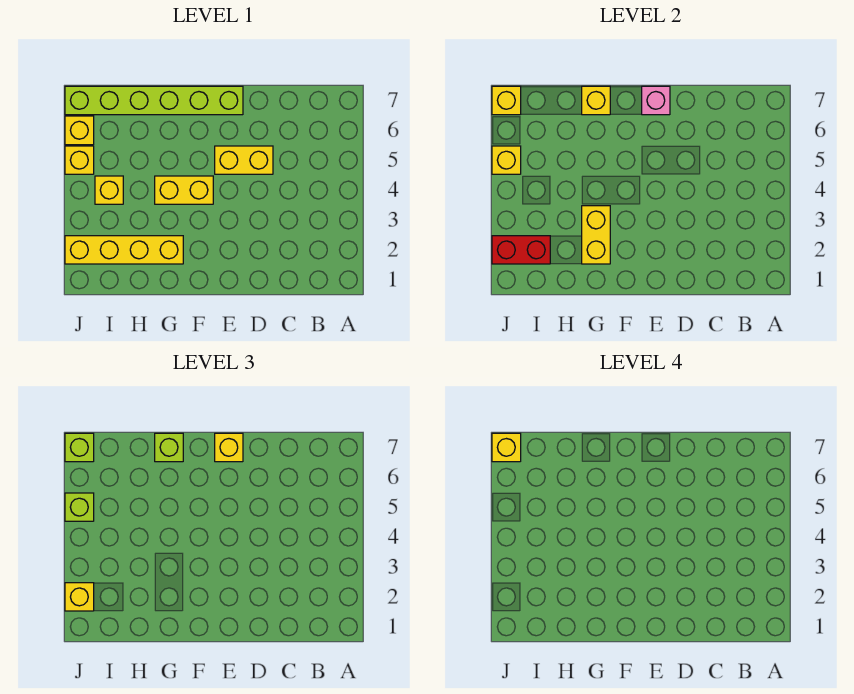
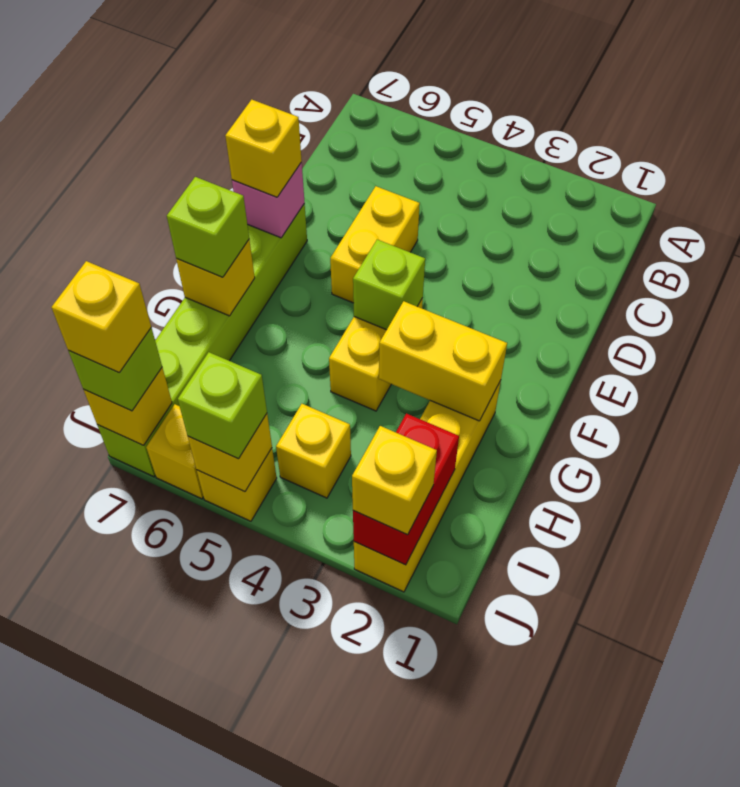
none -> lime 1x1 brick [353,240,425,330]

